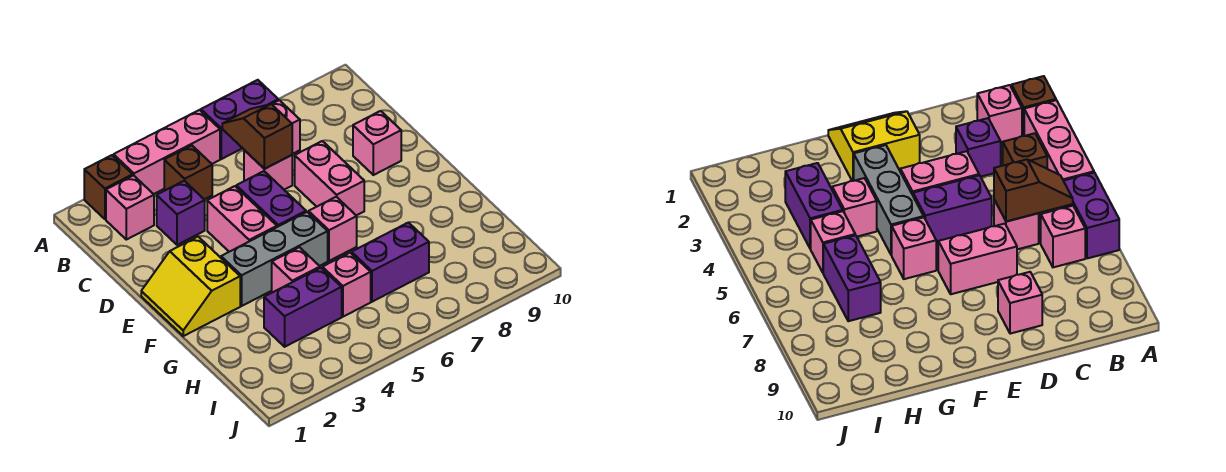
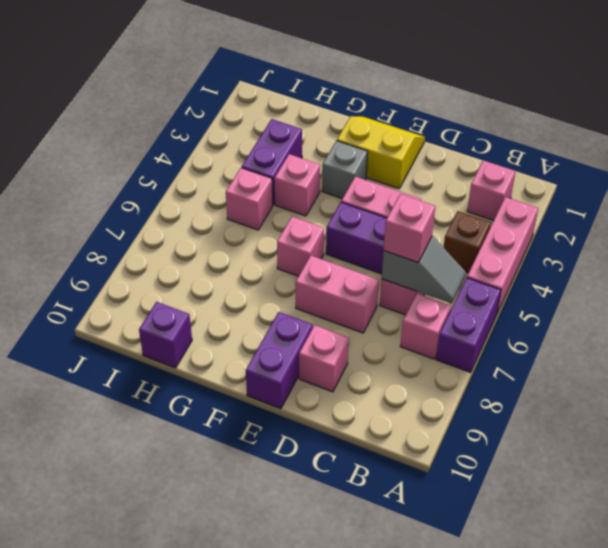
brown 1x1 brick [84,155,133,219] -> none
brown 1x2 slope [222,104,292,169] -> grey 1x2 slope [382,236,465,304]
purple 1x1 brick [157,181,205,245] -> purple 1x1 brick moved to [139,302,192,368]
none -> pink 1x1 brick [384,194,435,262]
grey 1x3 brick [221,212,328,306] -> grey 1x1 brick [322,141,368,199]
purple 1x2 brick [352,223,429,302] -> purple 1x2 brick moved to [246,312,313,409]

